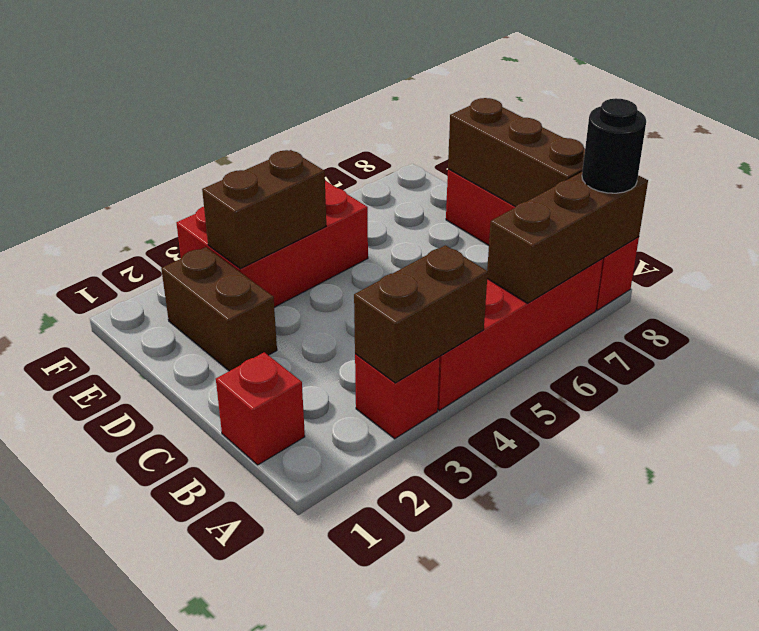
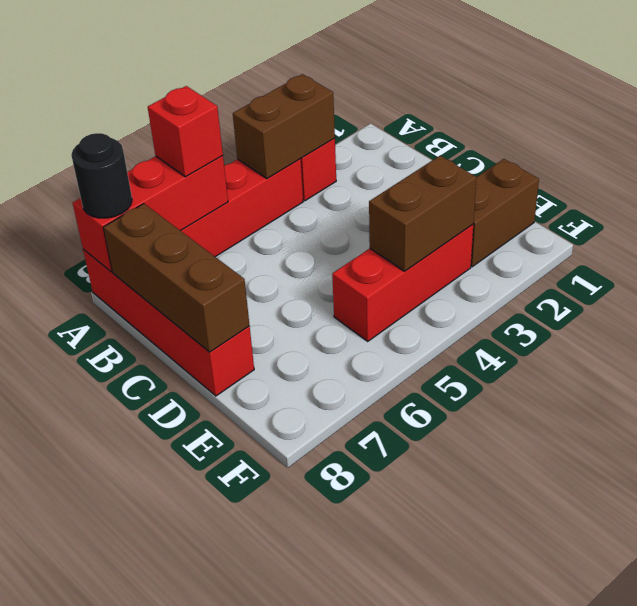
brown 1x3 brick [487,172,648,303] -> red 1x3 brick [73,156,228,272]
red 1x1 brick [216,352,305,465] -> red 1x1 brick moved to [148,86,223,177]
brown 1x2 brick [161,247,277,371] -> brown 1x2 brick turned to [471,159,539,267]
red 2x3 brick [177,181,368,307] -> red 1x3 brick [332,225,473,341]

